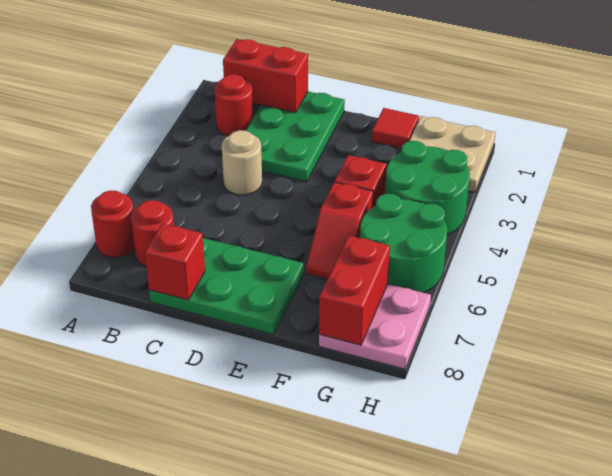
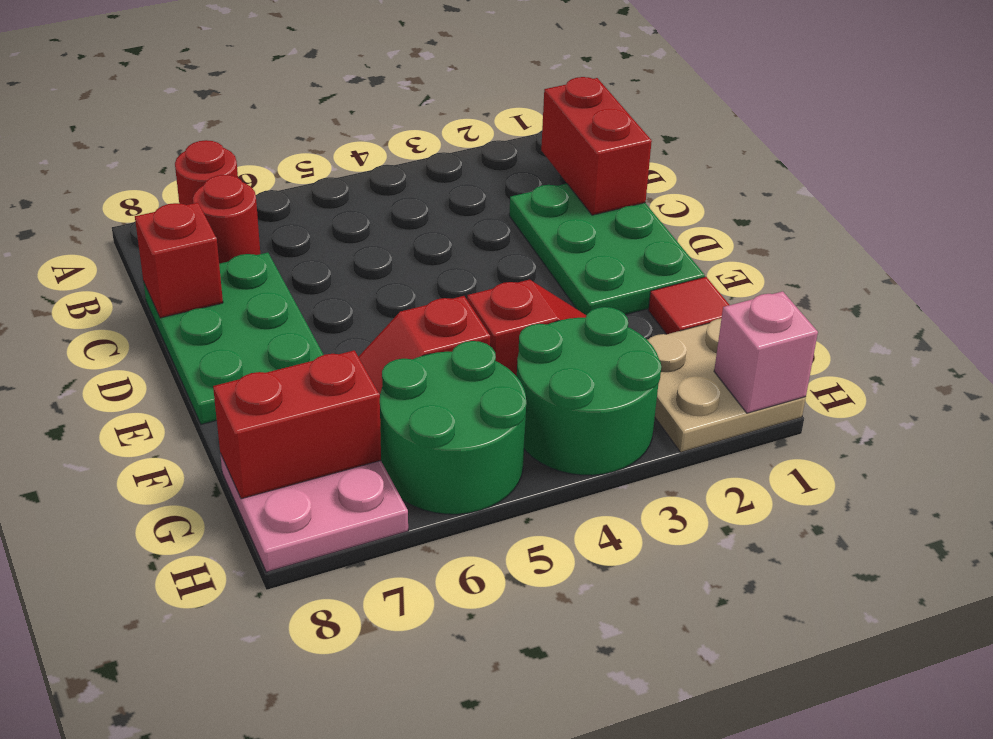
red 1x1 round brick [214,74,253,136] -> none
green 2x3 plate [246,92,345,182] -> green 2x3 plate turned to [509,184,705,315]
tan 1x1 round brick [222,130,262,195] -> none
none -> pink 1x1 brick [714,291,818,413]

